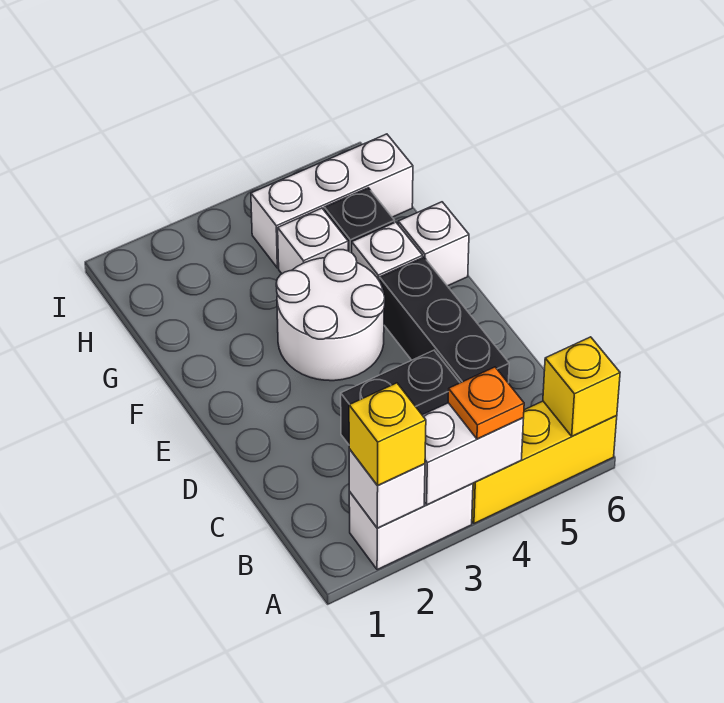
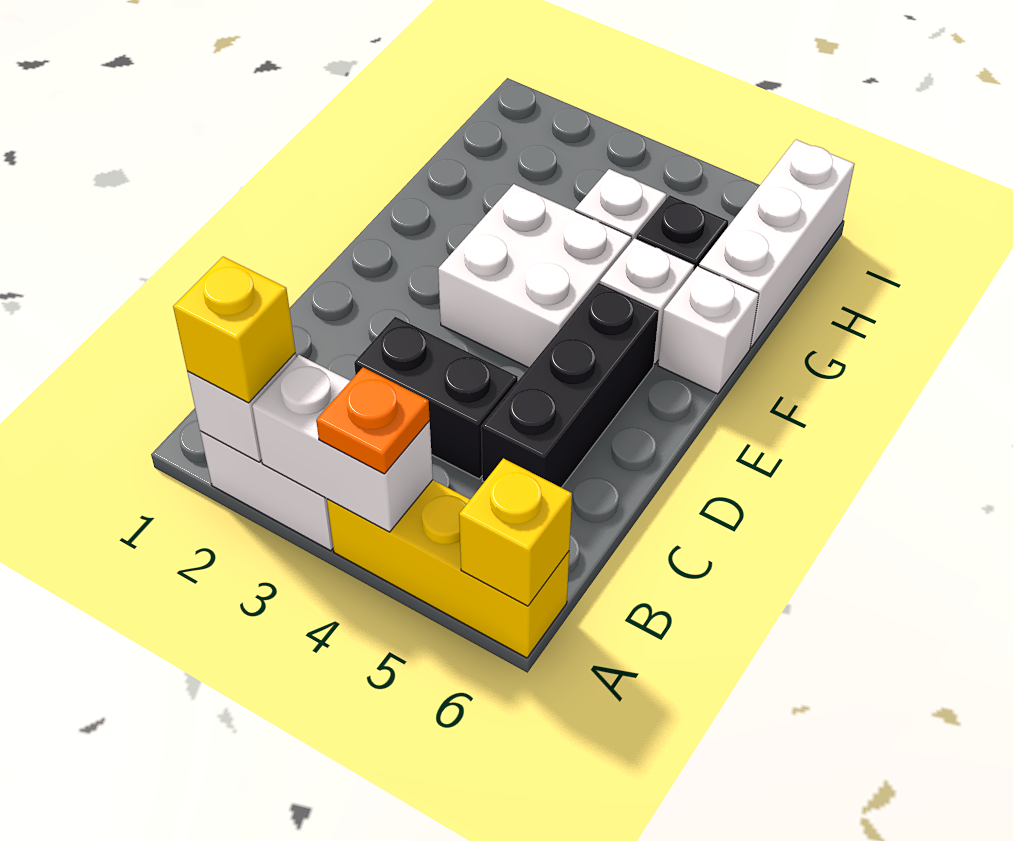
white 2x2 round brick [276,250,385,381] -> white 2x2 brick [438,184,632,368]
white 1x3 brick [251,134,413,268] -> white 1x3 brick turned to [699,140,854,347]

